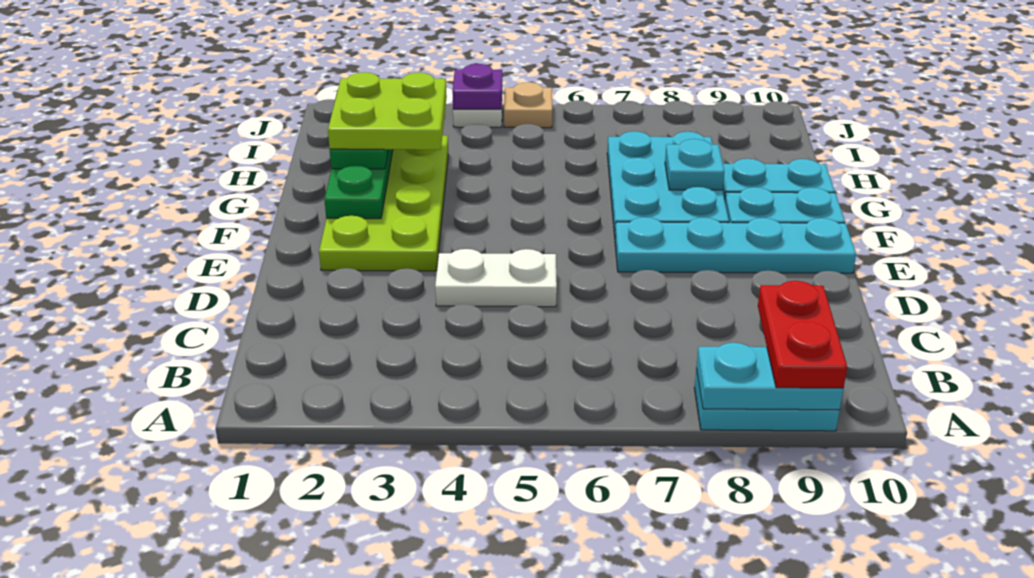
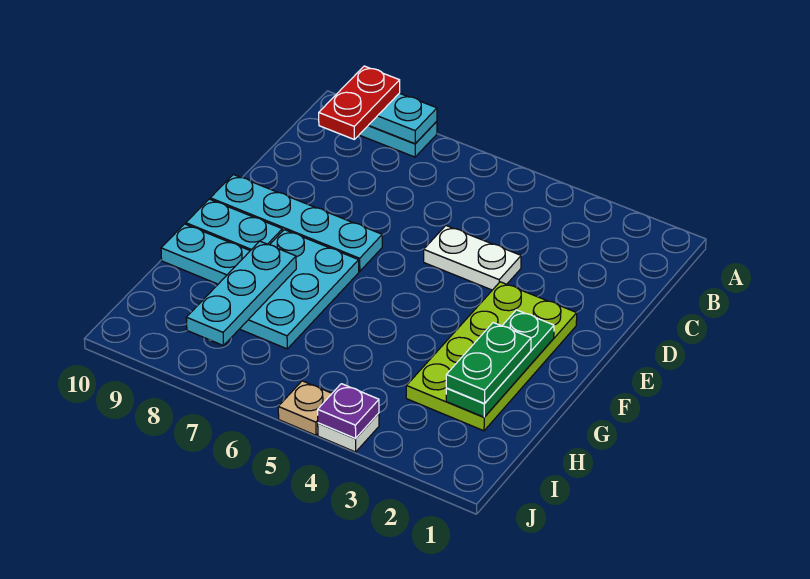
lime 2x2 plate [328,72,447,150] -> none
cyan 1x1 plate [665,139,724,190] -> cyan 1x3 plate [186,241,296,346]

